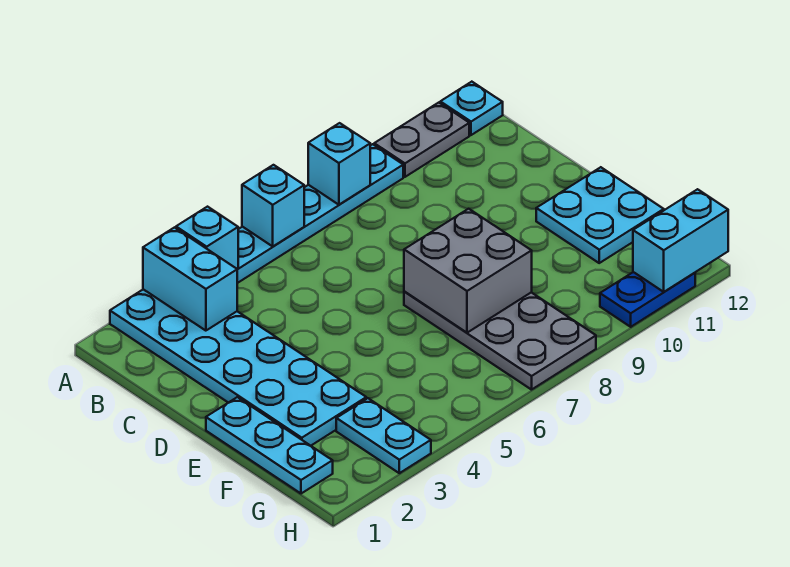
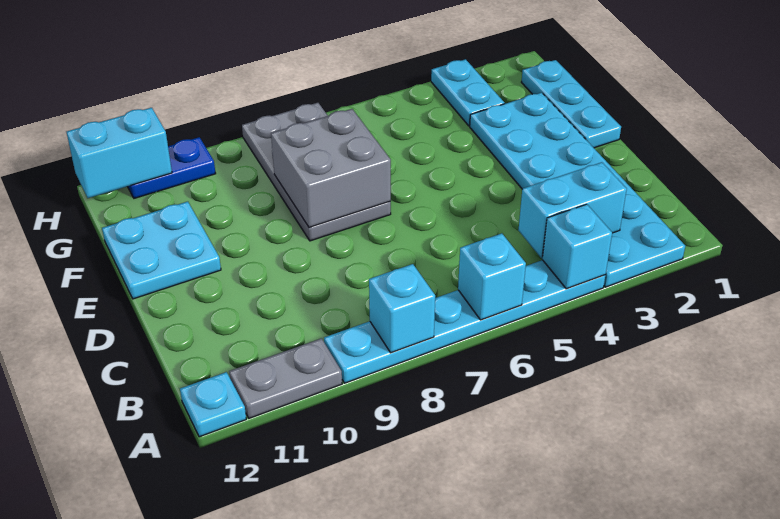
cyan 1x2 brick [143,228,237,331] -> cyan 1x2 brick turned to [518,162,627,258]

